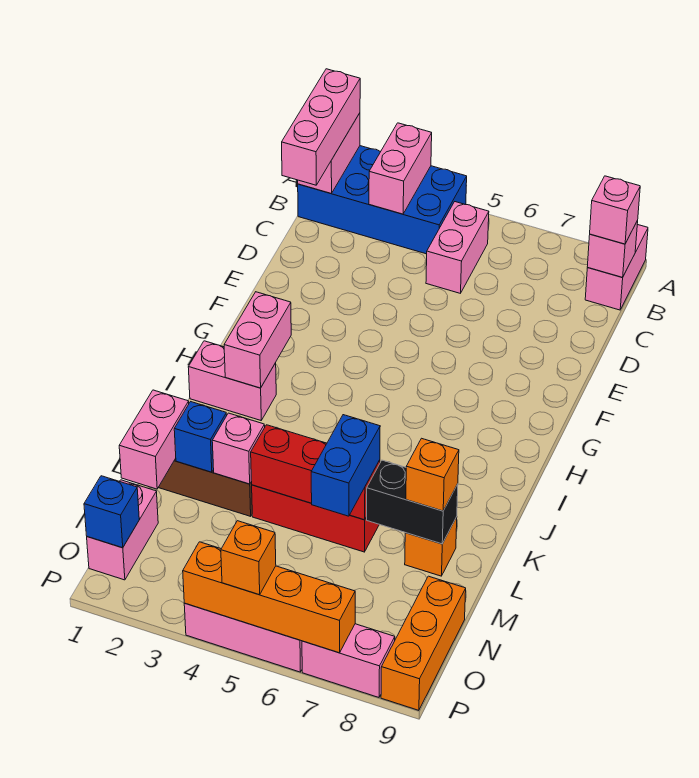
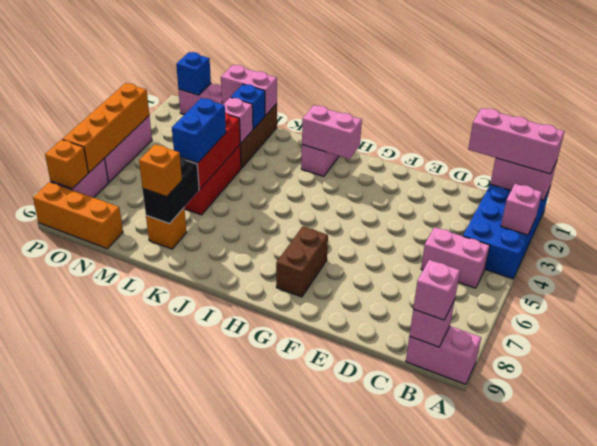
pink 1x2 brick [369,123,432,214] -> pink 1x1 brick [501,184,542,235]
none -> brown 1x2 brick [276,226,328,297]
blue 1x2 brick [311,415,380,516] -> blue 1x2 brick turned to [172,98,226,163]
orange 1x1 brick [221,521,276,595] -> orange 1x1 brick moved to [45,140,88,189]

